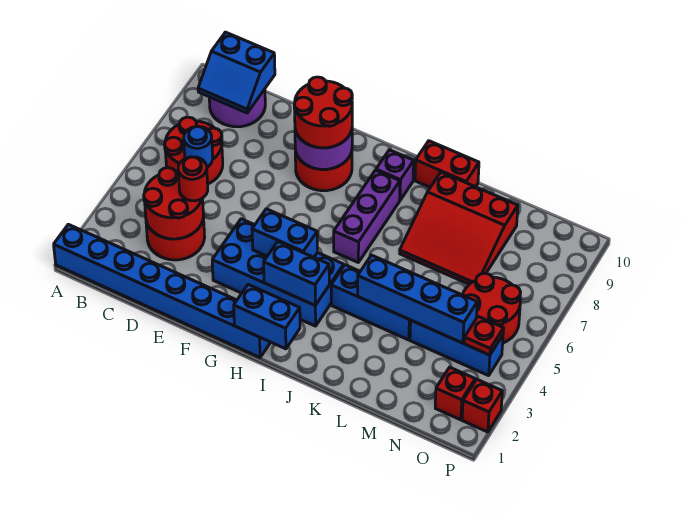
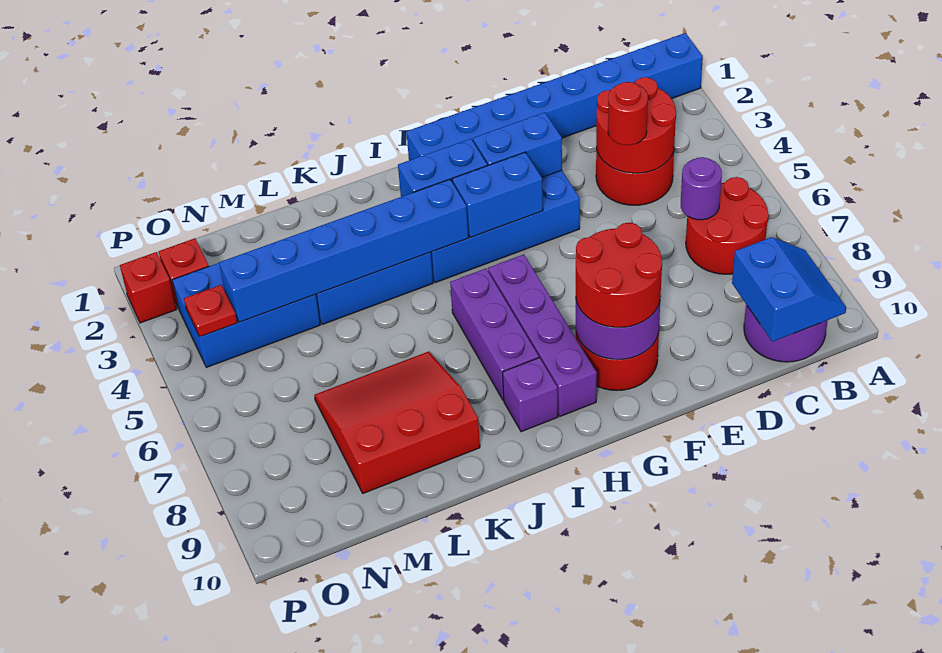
blue 2x2 slope [198,32,275,113] -> blue 2x2 slope turned to [732,237,846,342]
blue 1x1 round brick [184,126,213,167] -> purple 1x1 round brick [681,157,722,220]
blue 1x2 brick [234,285,300,349] -> blue 1x2 brick moved to [473,112,562,177]
none -> purple 1x4 brick [488,254,597,416]
red 1x2 brick [415,141,479,187] -> none
blue 1x4 brick [358,255,477,343] -> blue 1x6 brick [219,179,468,322]
blue 1x3 brick [410,321,503,376] -> blue 2x3 brick [172,263,320,367]
red 2x2 round brick [463,273,521,343] -> none

